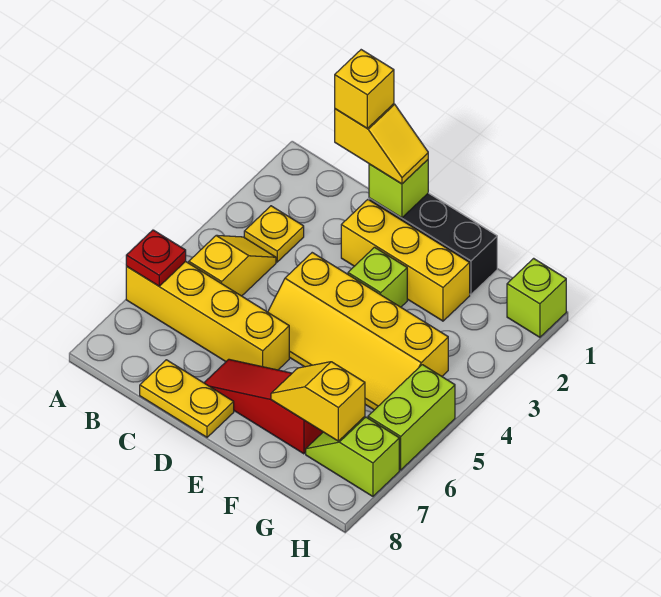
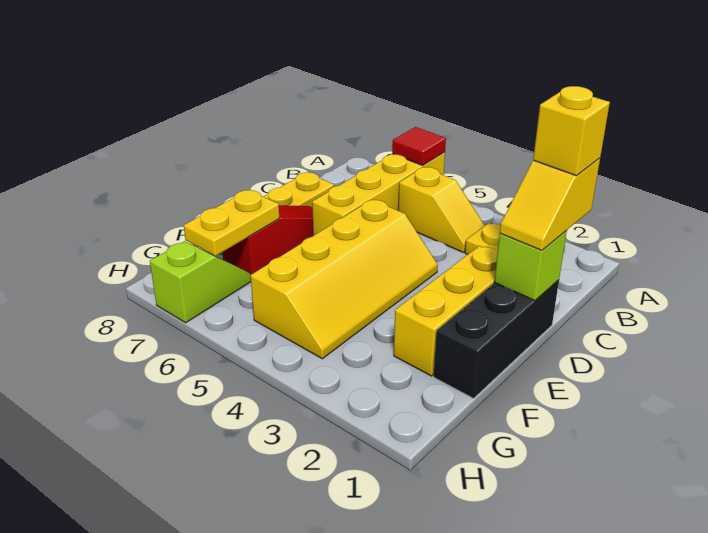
red 1x1 plate [126,230,186,286] -> red 1x1 tile [392,127,446,165]
yellow 2x4 slope [268,253,448,410] -> yellow 2x4 slope turned to [251,200,438,359]
lime 1x1 brick [348,247,407,307] -> none
yellow 1x2 slope [271,362,365,441] -> yellow 1x2 plate [184,190,279,256]
lime 1x1 brick [507,258,566,337] -> none
lime 1x2 brick [368,365,455,470] -> none

